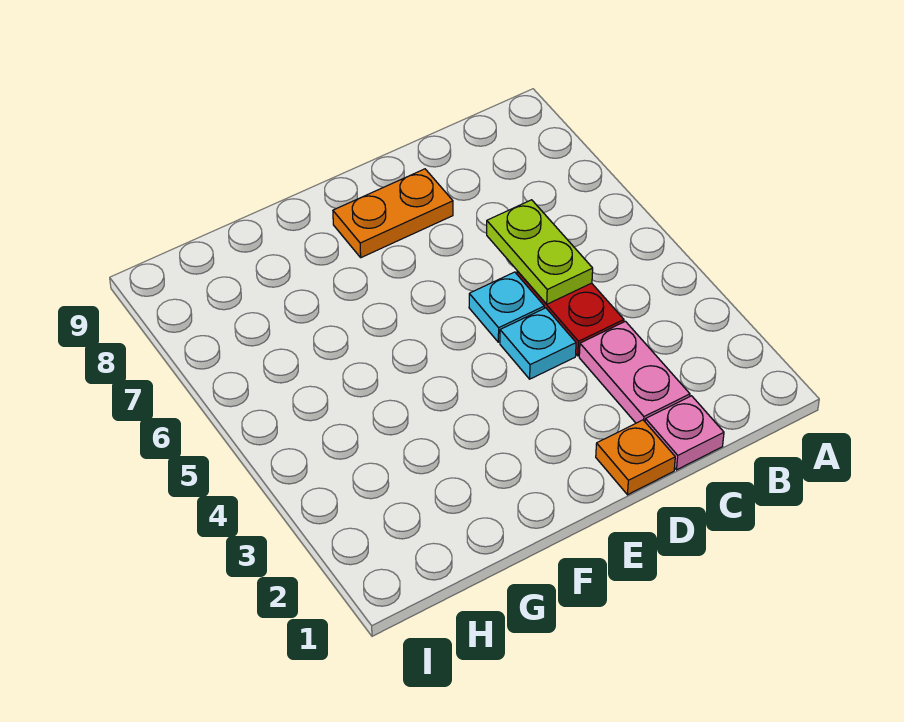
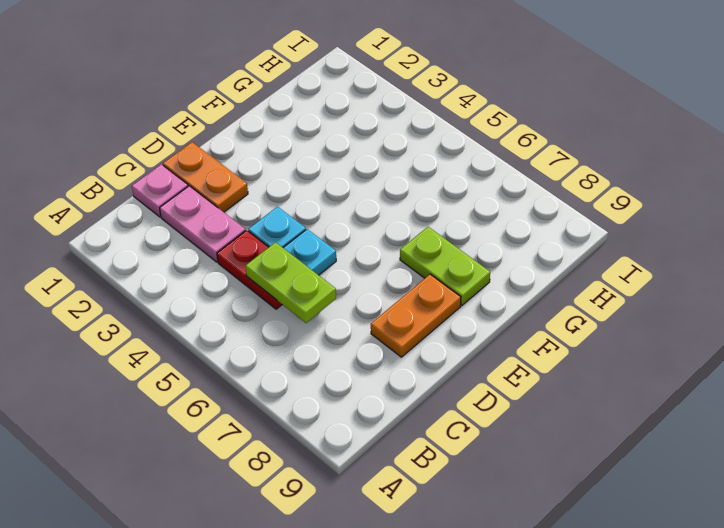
orange 1x1 plate [596,420,675,495] -> orange 1x2 plate [163,142,248,212]
none -> lime 1x2 plate [400,227,490,306]

